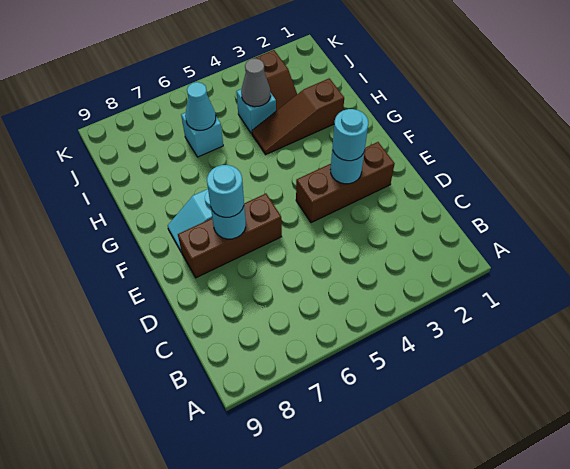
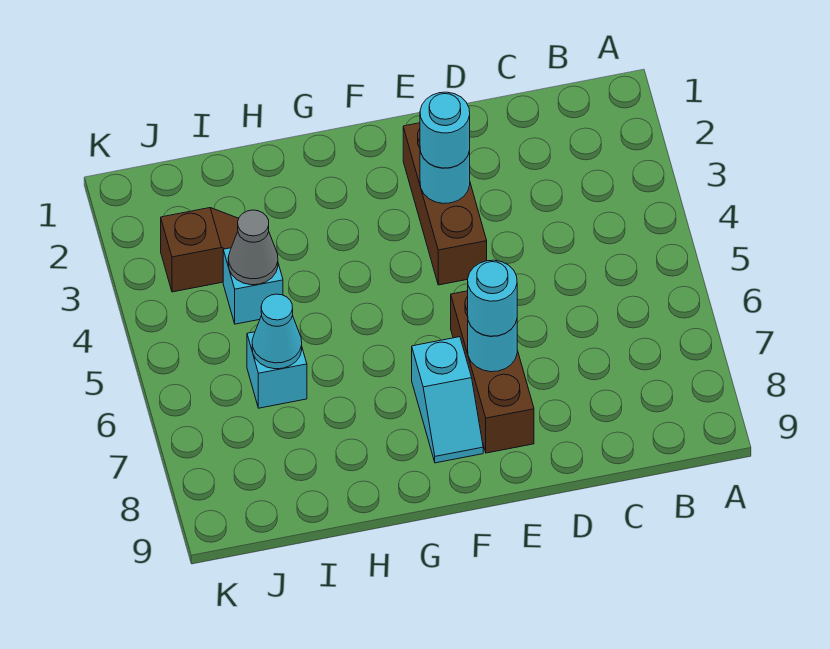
brown 1x3 slope [252,78,344,155] -> none

